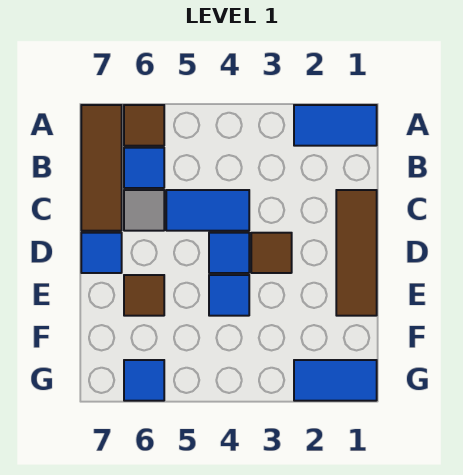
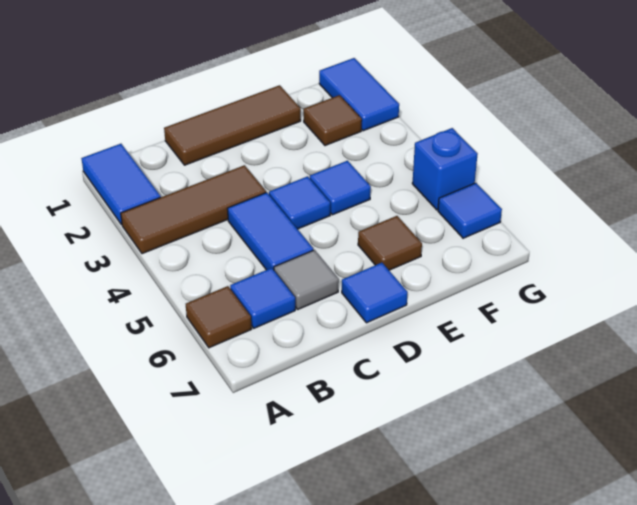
brown 1x3 tile [81,105,122,231] -> brown 1x3 tile moved to [121,165,266,254]
brown 1x1 tile [251,233,292,273] -> brown 1x1 tile moved to [303,95,362,146]
none -> blue 1x1 brick [412,128,478,210]

